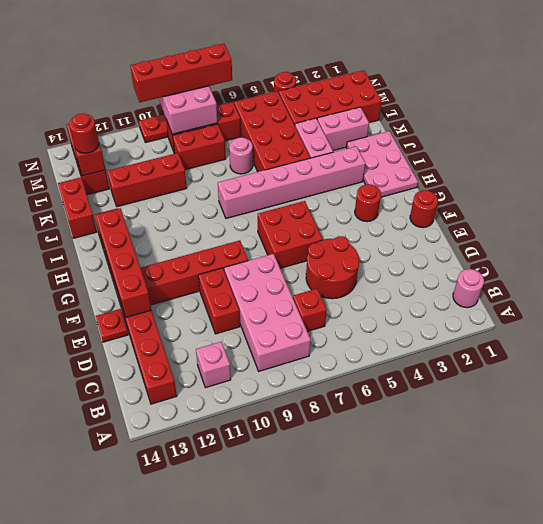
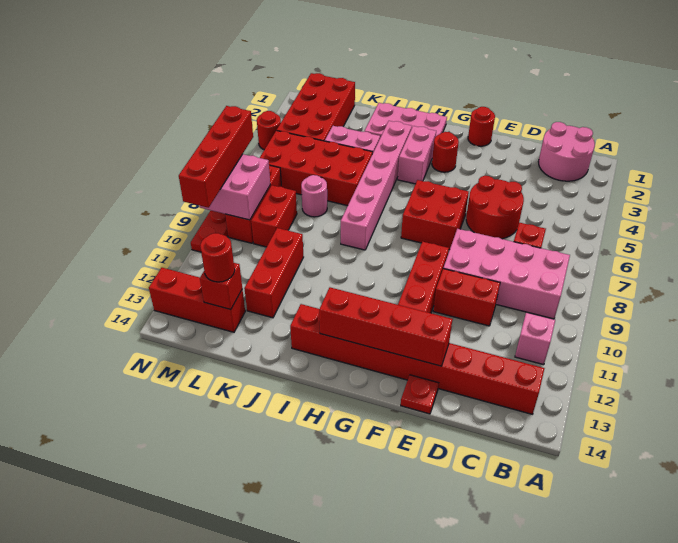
pink 1x1 round brick [453,269,484,308] -> pink 2x2 round brick [539,122,595,181]
red 1x2 brick [58,177,97,238] -> none
pink 1x2 brick [317,107,369,151] -> pink 1x2 brick moved to [398,126,436,184]

